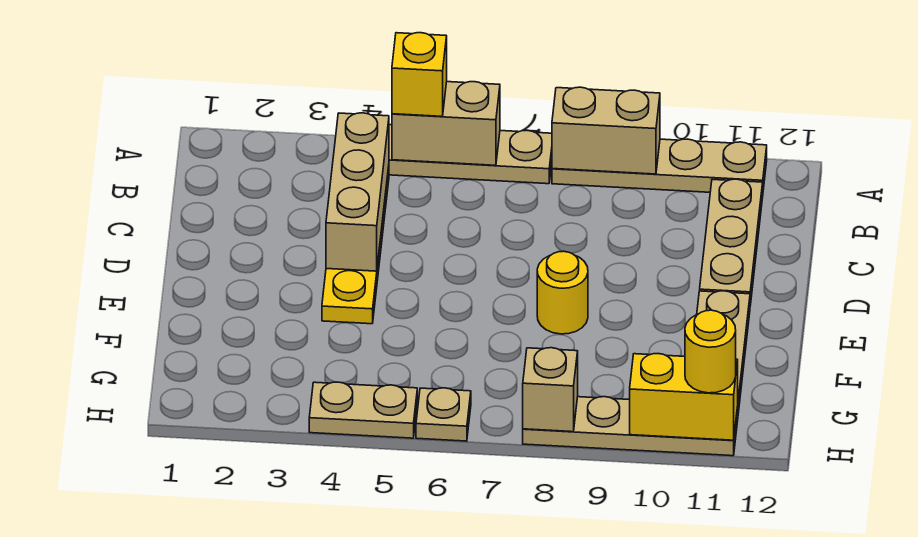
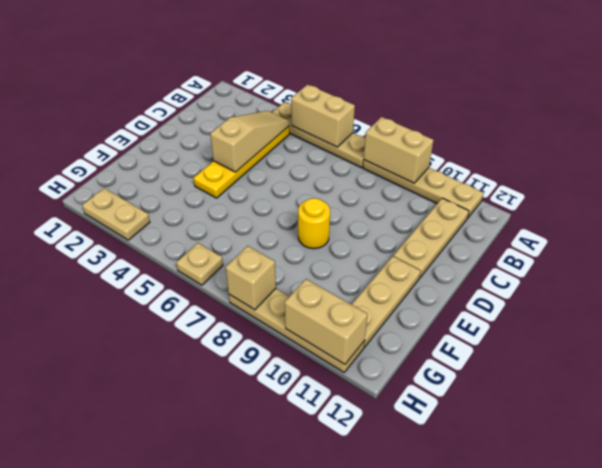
yellow 1x1 brick [392,33,447,116] -> none
tan 1x3 brick [326,113,389,271] -> tan 1x3 slope [210,111,289,172]
tan 1x2 plate [309,382,417,438] -> tan 1x2 plate moved to [82,188,150,240]
yellow 1x2 brick [630,354,738,440] -> tan 1x2 brick [285,279,368,364]
yellow 1x1 round brick [685,310,736,393] -> none

